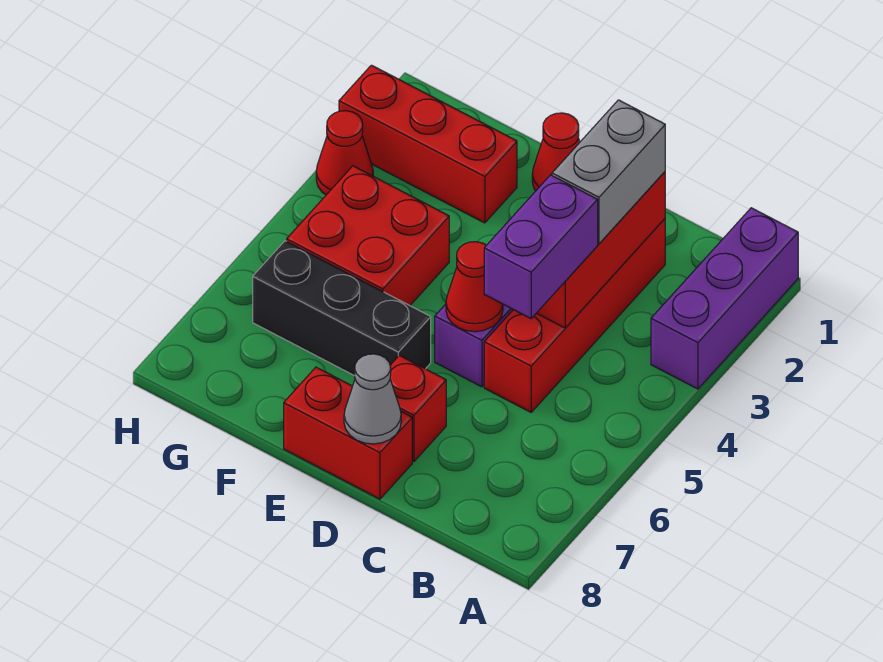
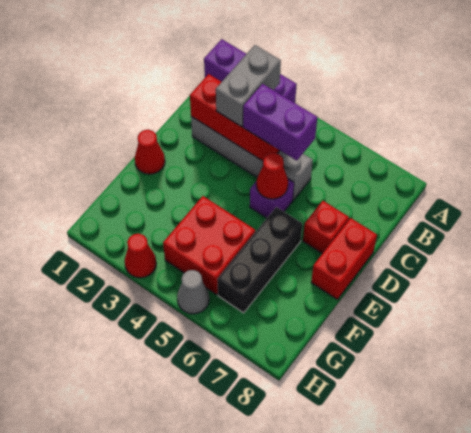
red 1x4 brick [484,219,665,412] -> grey 1x4 brick [191,117,313,200]
grey 1x2 brick [552,100,665,244] -> grey 1x2 brick turned to [216,45,281,127]
grey 1x1 cone [344,354,401,444] -> grey 1x1 cone moved to [177,270,209,314]
red 1x3 brick [339,65,517,223] -> none

